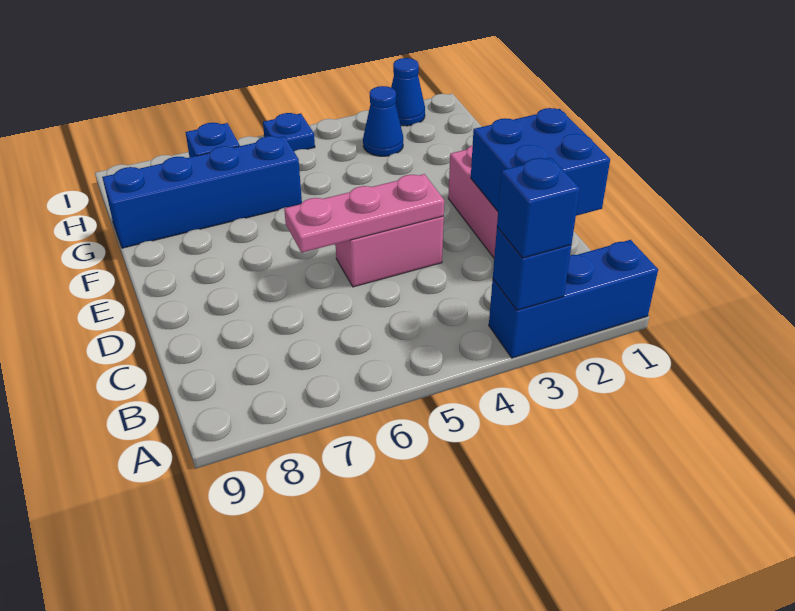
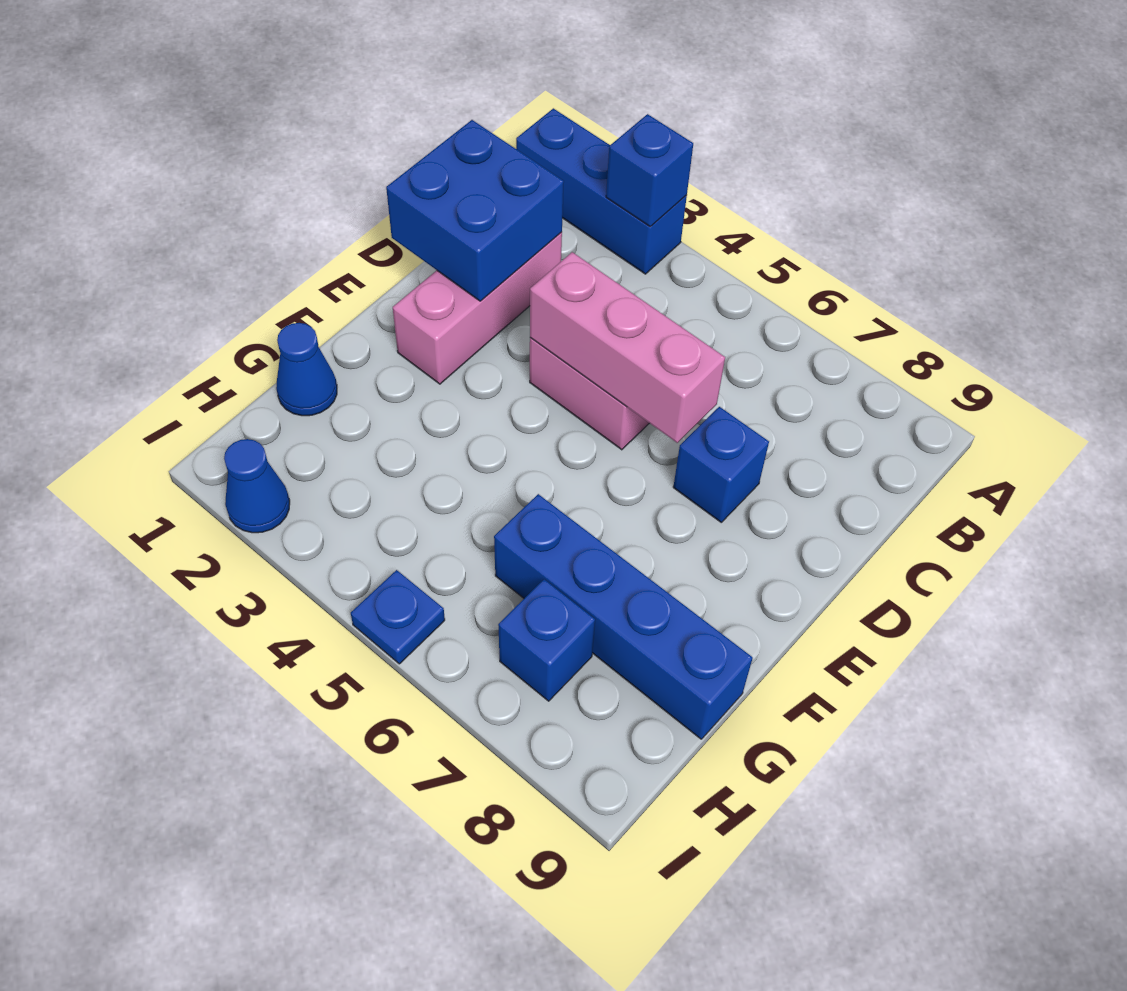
blue 1x1 brick [497,158,580,258] -> blue 1x1 brick moved to [673,407,769,522]
pink 1x3 plate [284,174,444,253] -> pink 1x3 brick [530,252,725,443]
blue 1x1 cone [363,86,403,156] -> blue 1x1 cone moved to [276,323,337,416]

